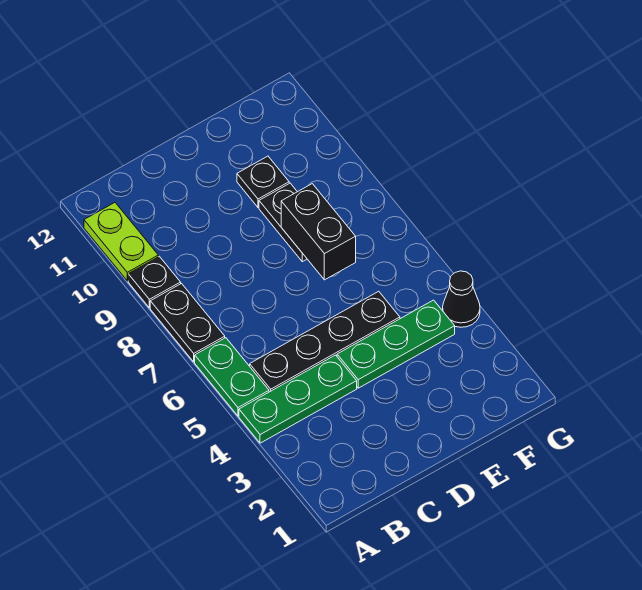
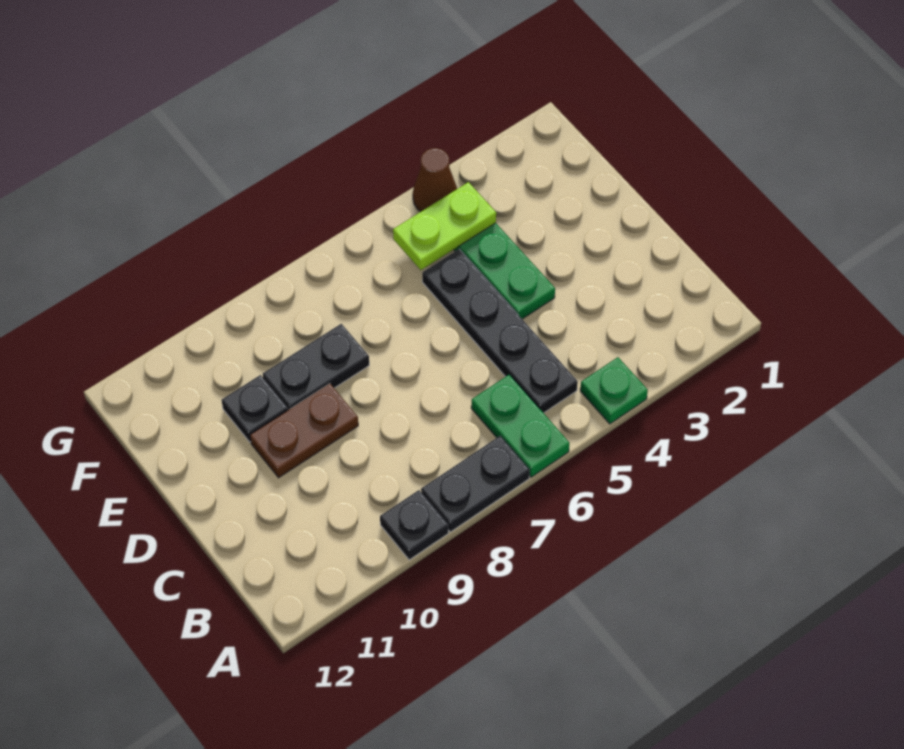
green 1x3 plate [239,355,357,443] -> green 1x1 plate [580,357,648,424]
green 1x2 plate [195,338,269,416] -> green 1x2 plate turned to [471,375,570,477]
lime 1x2 plate [84,203,158,281] -> lime 1x2 plate moved to [393,182,496,270]
none -> brown 1x2 plate [250,384,358,478]
black 1x2 brick [281,184,356,280] -> none
black 1x1 cone [443,271,480,327] -> brown 1x1 cone [413,148,457,212]

